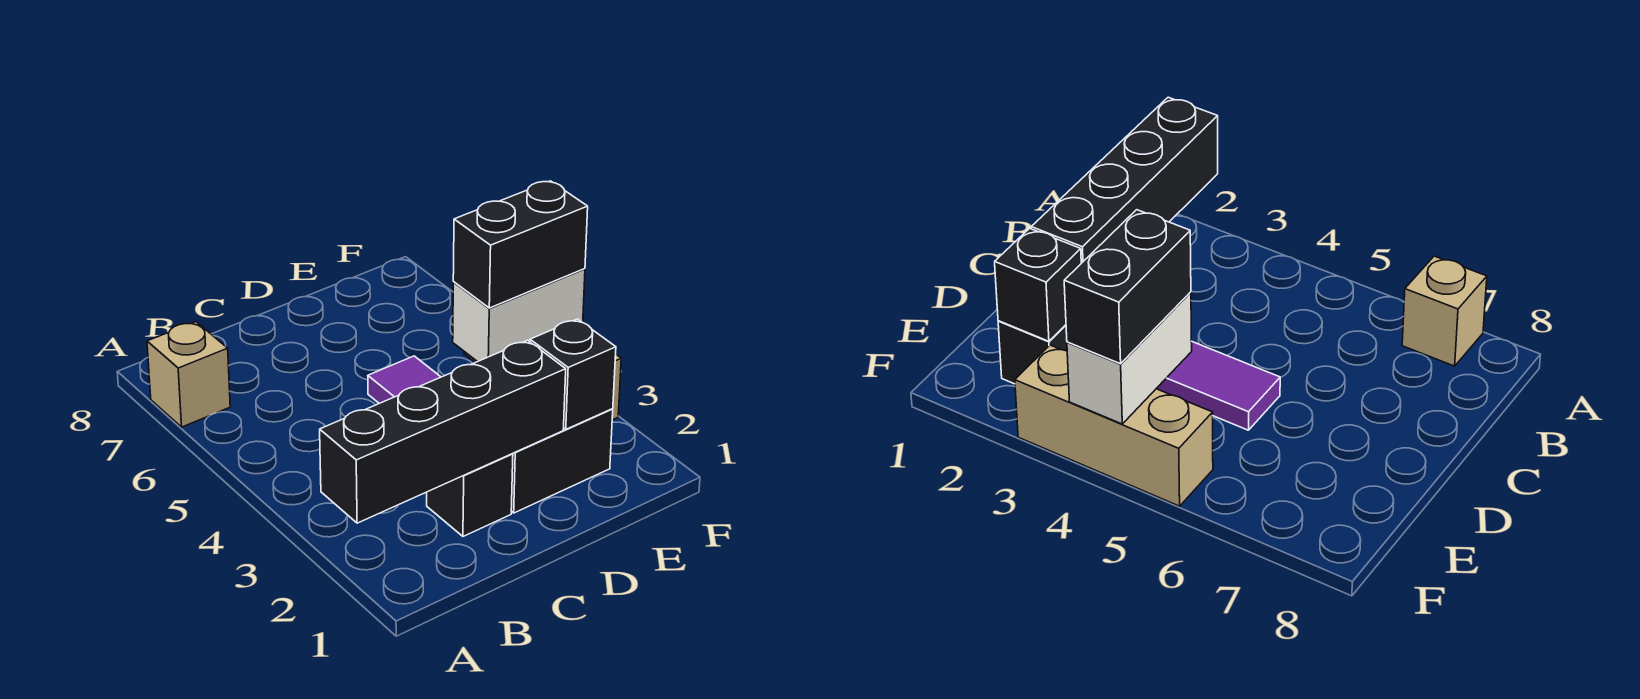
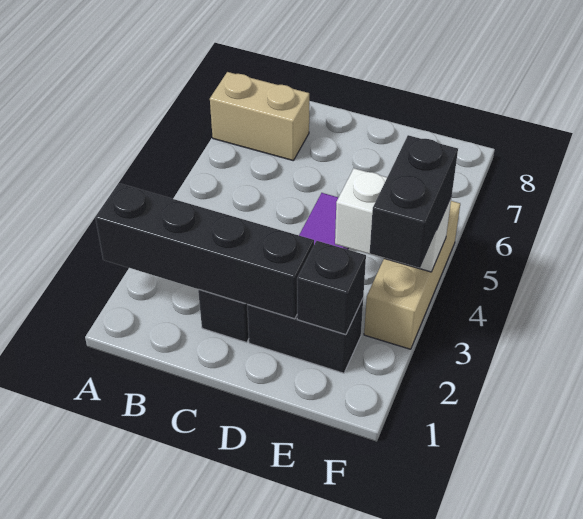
tan 1x1 brick [147,322,230,427] -> tan 1x2 brick [210,72,309,161]
black 1x2 brick [453,181,588,308] -> black 1x2 brick turned to [370,135,458,268]

